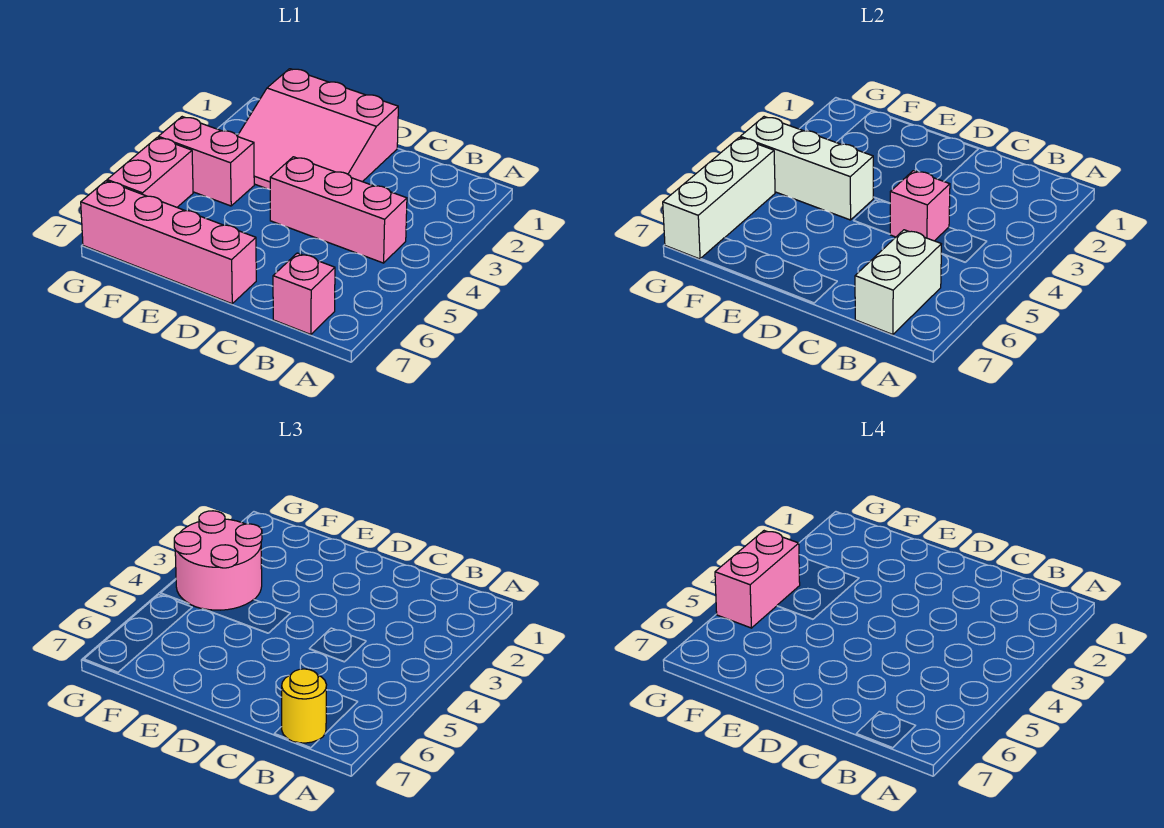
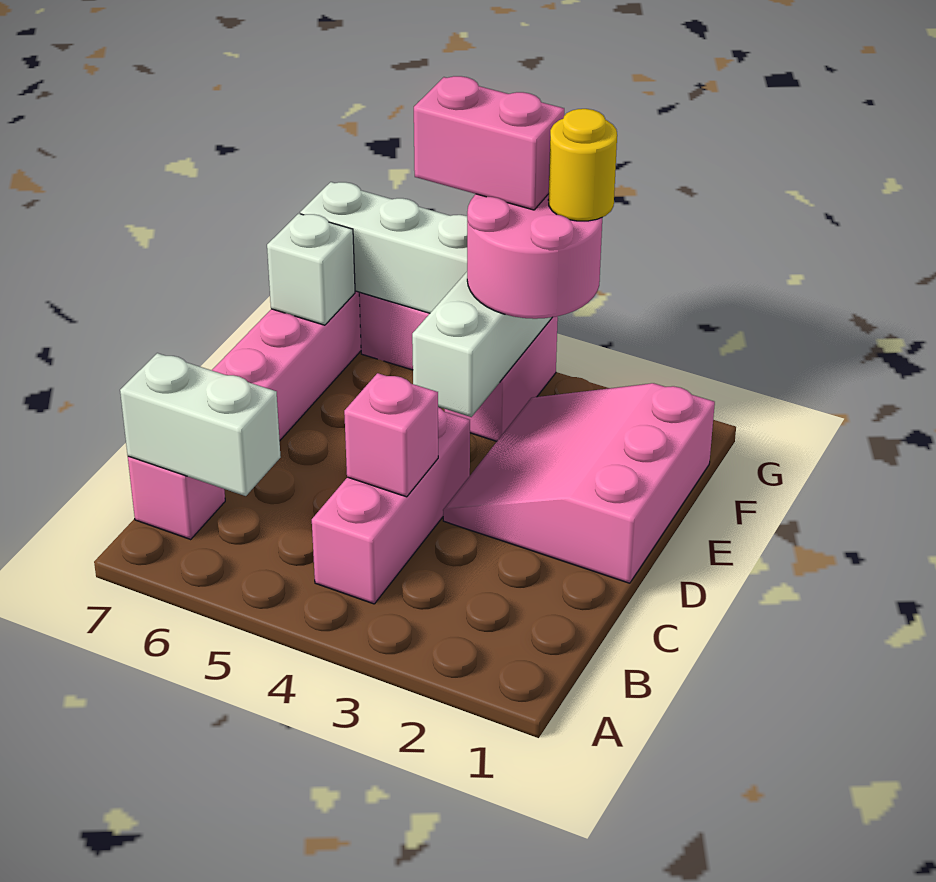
yellow 1x1 round brick [282,669,326,743] -> yellow 1x1 round brick moved to [548,109,617,221]
none -> white 1x1 brick [267,213,355,325]

